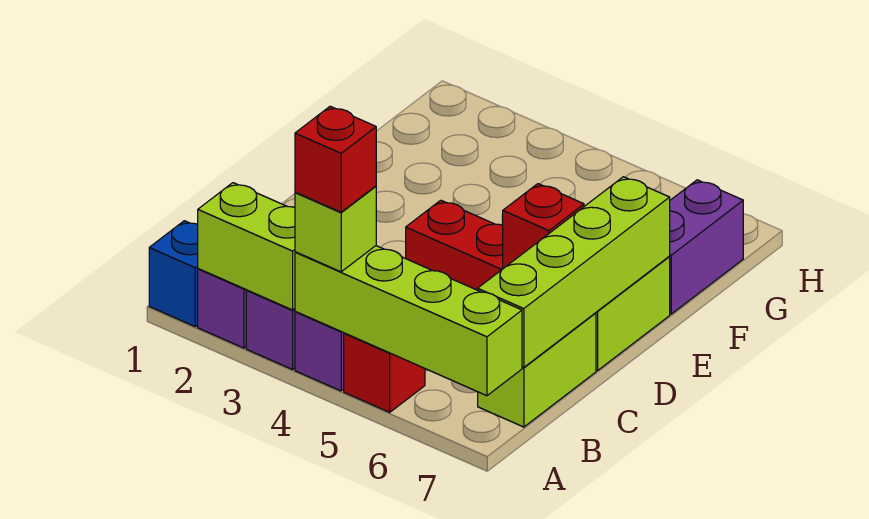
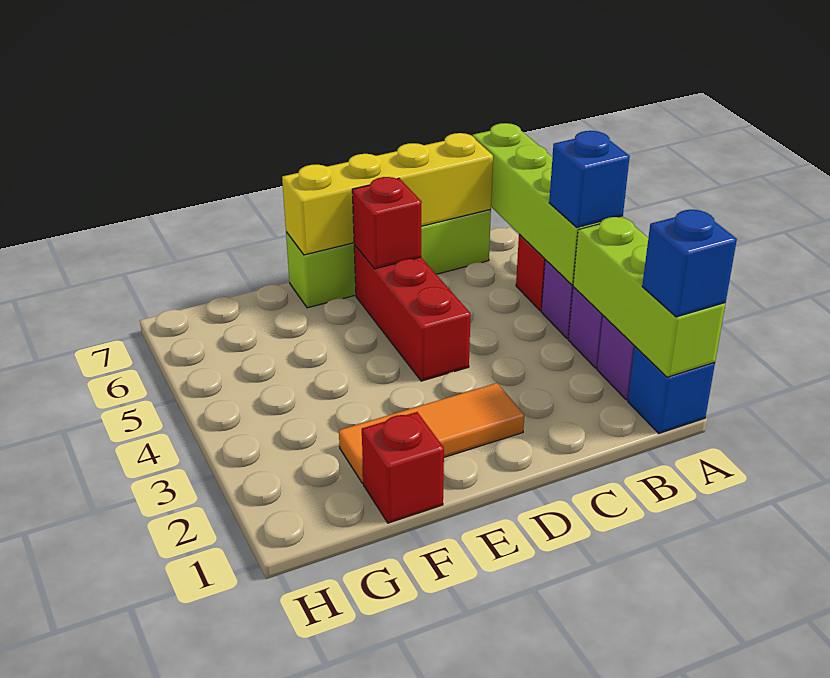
none -> blue 1x1 brick [642,210,737,317]
lime 1x2 brick [198,183,295,310] -> lime 1x3 brick [573,217,726,377]
lime 1x1 brick [295,186,376,272] -> blue 1x1 brick [549,131,630,227]
red 1x1 brick [295,106,376,212] -> red 1x1 brick moved to [362,412,444,523]
lime 1x4 brick [478,177,670,367] -> yellow 1x4 brick [282,133,493,255]
none -> orange 1x3 tile [339,383,524,483]
purple 1x2 brick [669,180,743,314] -> none

